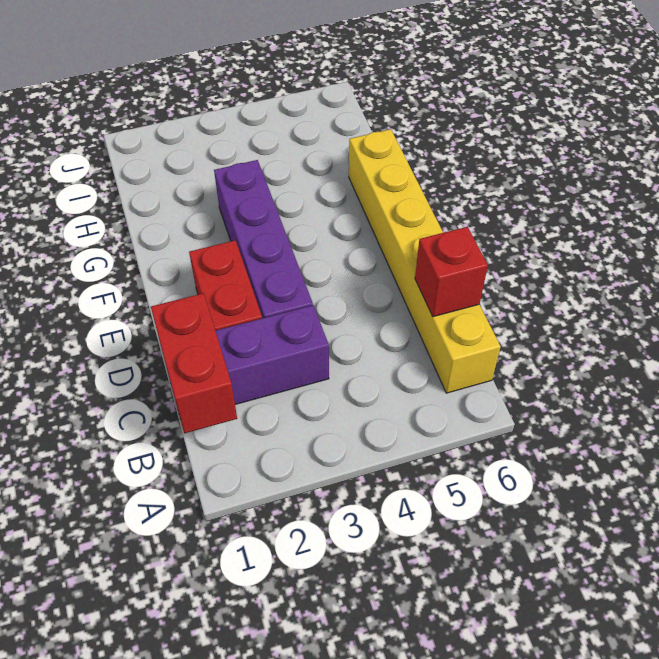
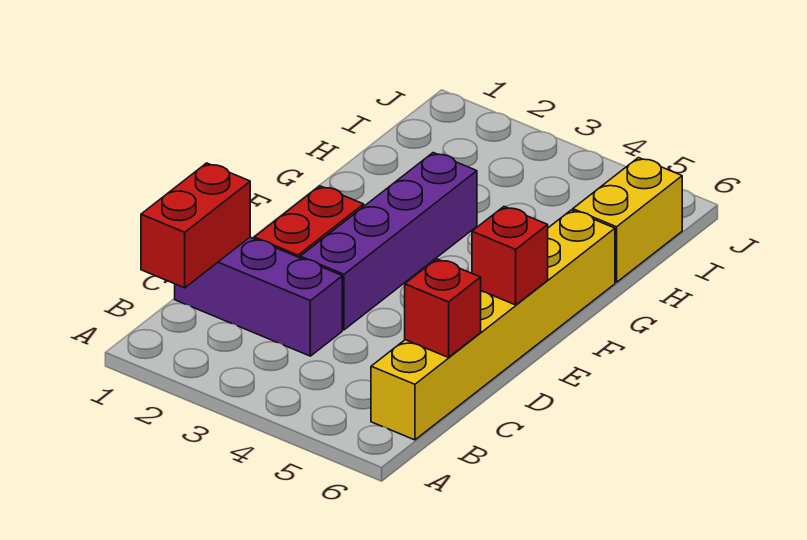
none -> red 1x1 brick [472,207,548,305]
none -> yellow 1x2 brick [573,158,682,282]

